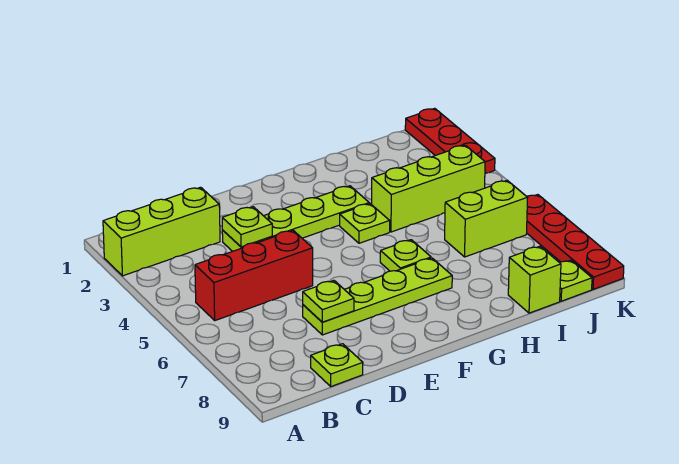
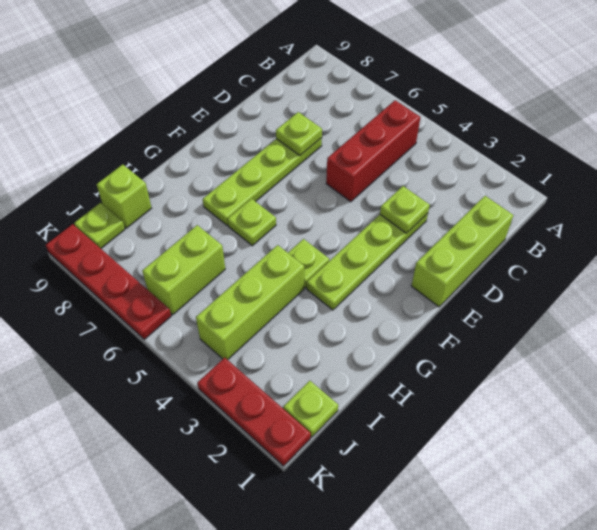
lime 1x3 brick [103,187,220,276] -> lime 1x3 brick moved to [411,196,513,307]
lime 1x1 plate [311,344,363,386] -> lime 1x1 plate moved to [283,381,338,437]

